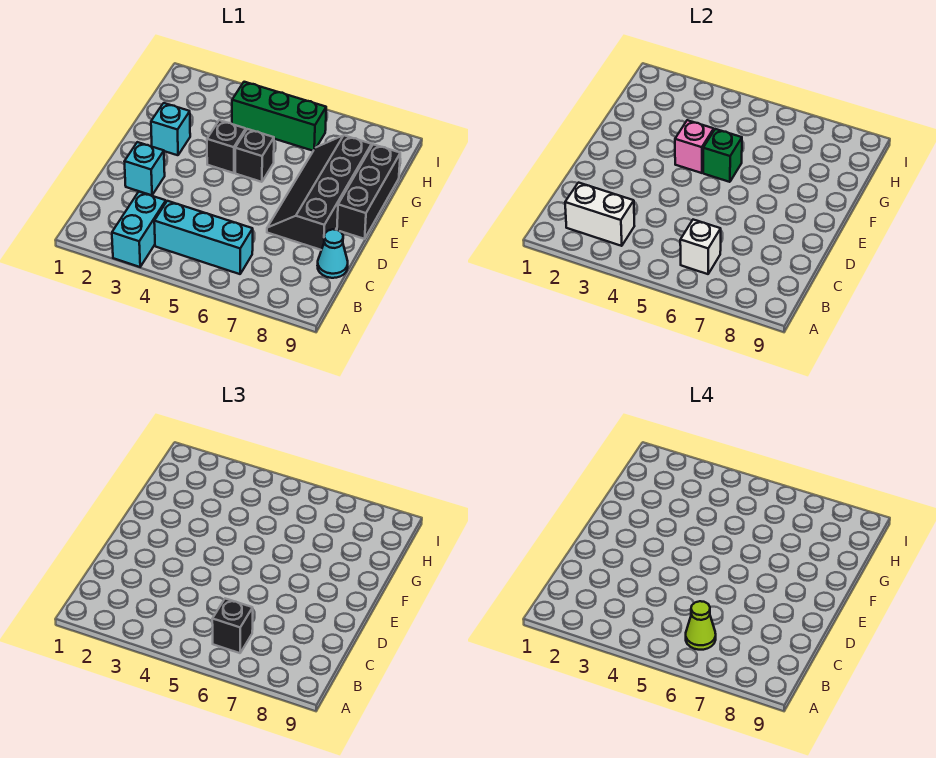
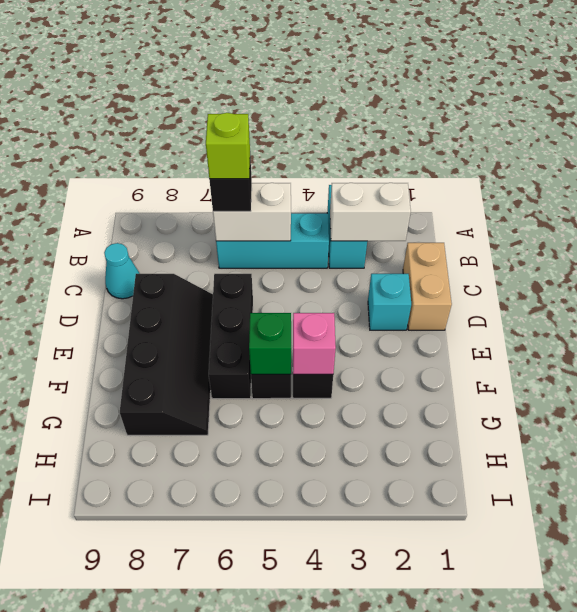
white 1x1 brick [680,220,721,274] -> white 1x2 brick [213,183,291,241]
lime 1x1 cone [686,601,716,650] -> lime 1x1 brick [206,113,250,179]
none -> tan 1x2 brick [403,243,452,330]
black 1x3 brick [337,144,400,239] -> black 1x3 brick moved to [209,274,253,399]
cyan 1x1 brick [151,103,190,155] -> none
green 1x3 brick [232,82,326,151] -> none

